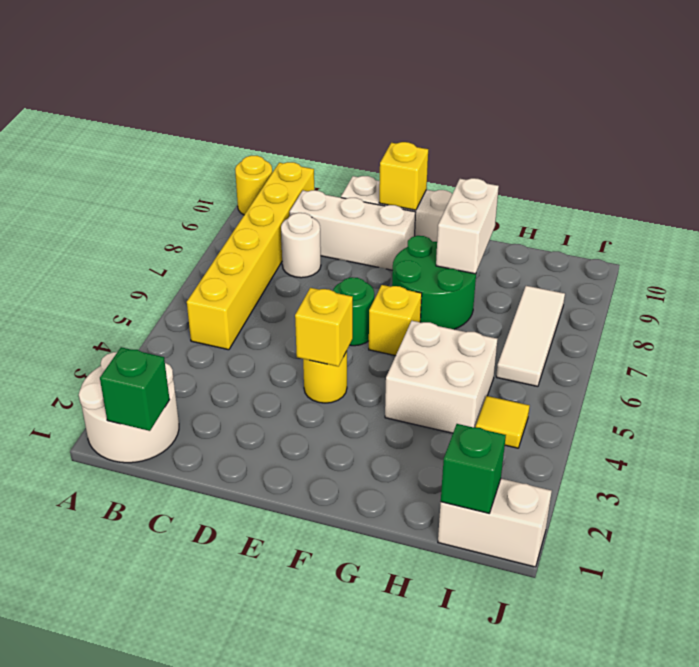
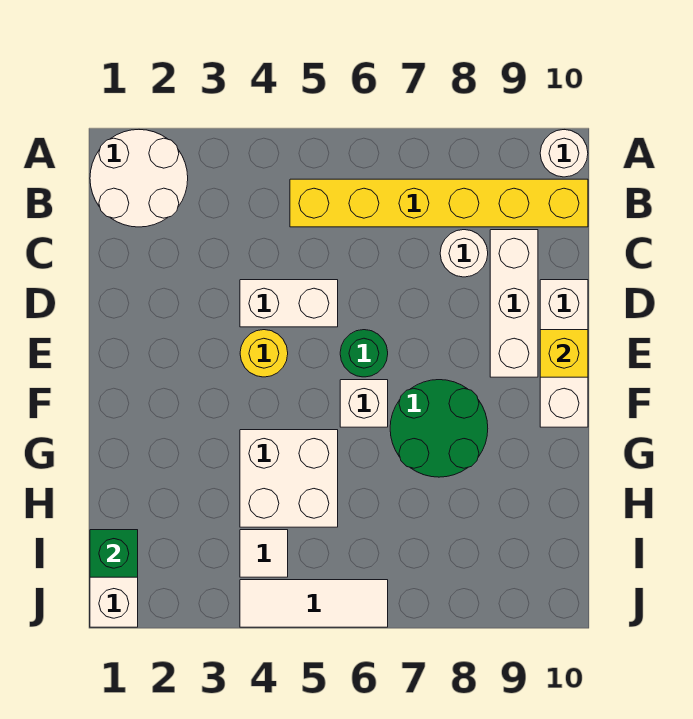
yellow 1x1 round brick [235,156,272,215] -> white 1x1 round brick [540,130,588,177]
green 1x1 brick [100,347,170,431] -> none
yellow 1x1 brick [295,288,353,367] -> none
yellow 1x1 brick [369,285,422,356] -> white 1x1 brick [340,380,388,427]
white 1x2 brick [436,178,499,274] -> white 1x2 brick moved to [240,280,338,327]
yellow 1x1 tile [476,396,529,448] -> white 1x1 tile [240,530,288,577]
white 1x3 tile [496,286,565,386] -> white 1x3 tile moved to [240,580,388,627]

